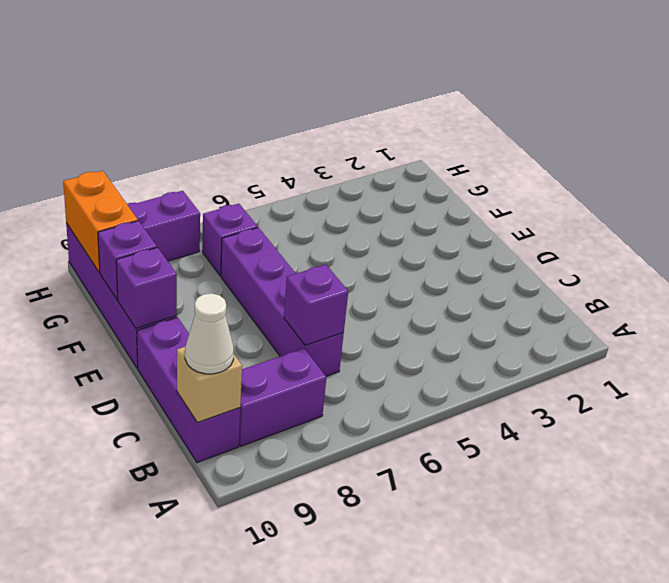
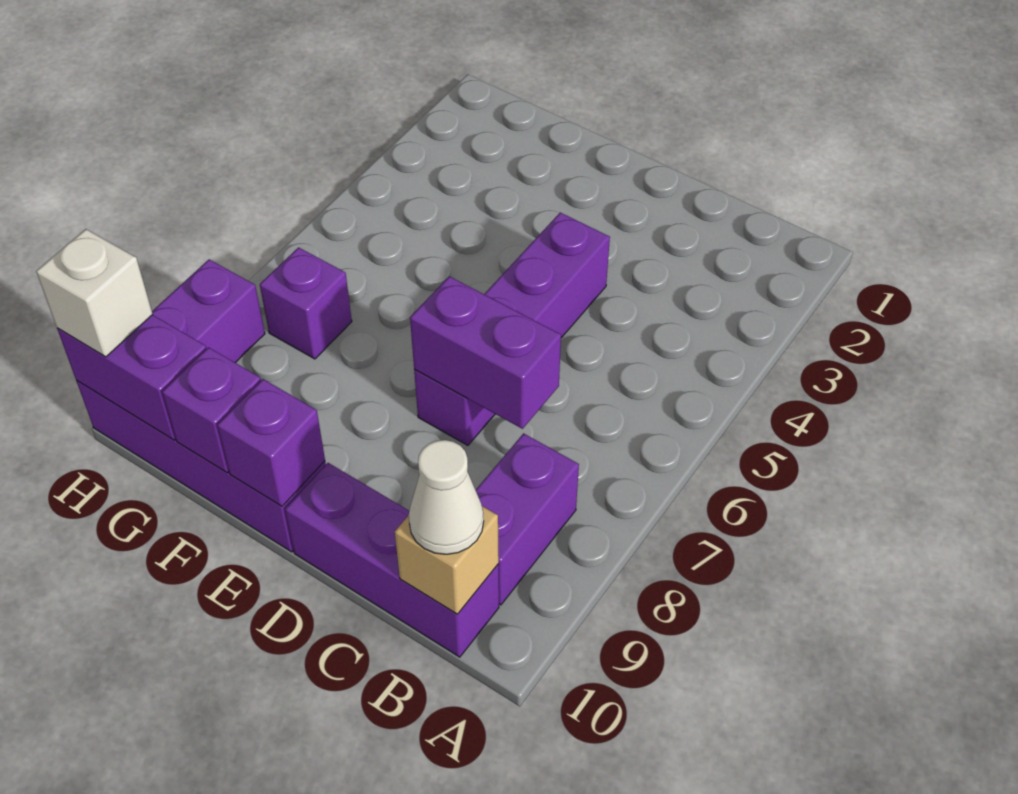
purple 1x4 brick [221,228,344,376] -> purple 1x4 brick turned to [414,213,610,445]
purple 1x1 brick [284,264,348,345] -> purple 1x2 brick [410,276,561,429]
orange 1x2 brick [63,171,138,272] -> purple 1x2 brick [57,315,206,440]
none -> white 1x1 brick [36,229,153,357]

